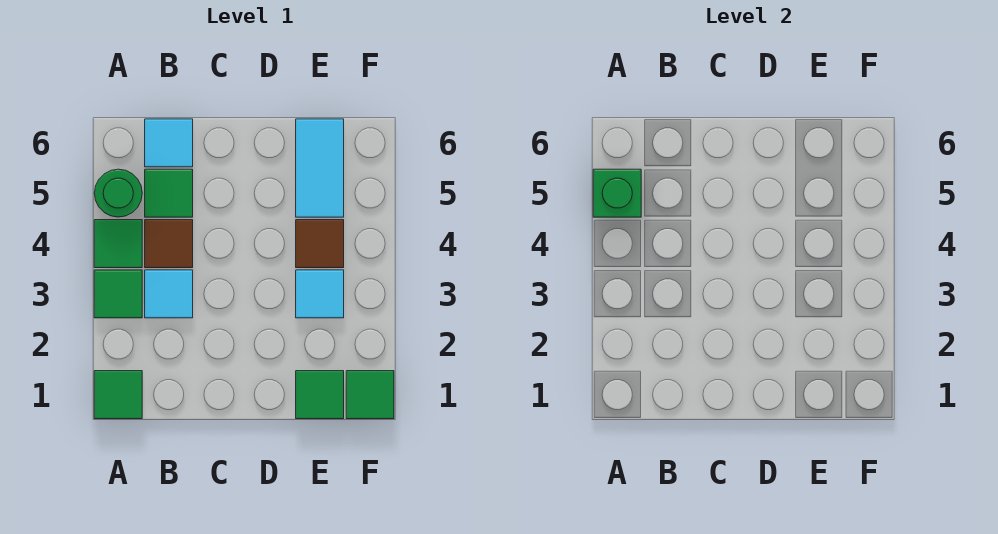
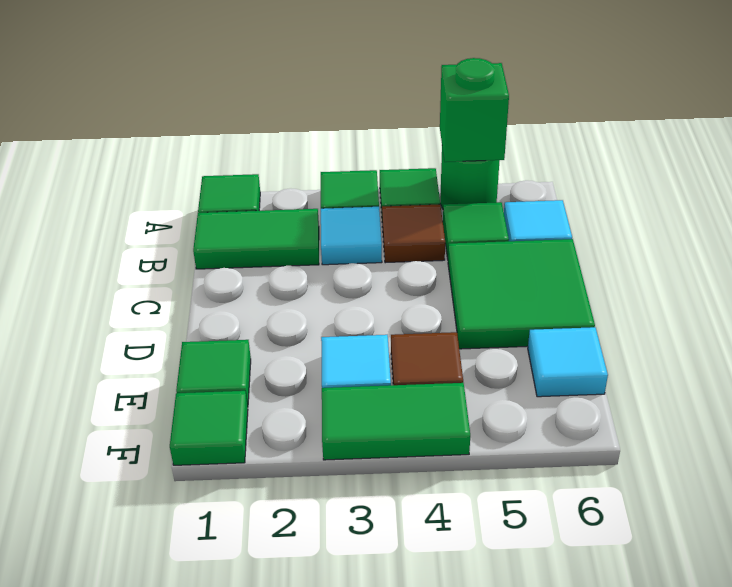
none -> green 1x2 tile [193,209,319,269]
none -> green 2x2 tile [448,239,595,349]
cyan 1x2 tile [296,119,344,217] -> cyan 1x1 tile [528,327,608,397]
none -> green 1x2 tile [322,383,470,460]

